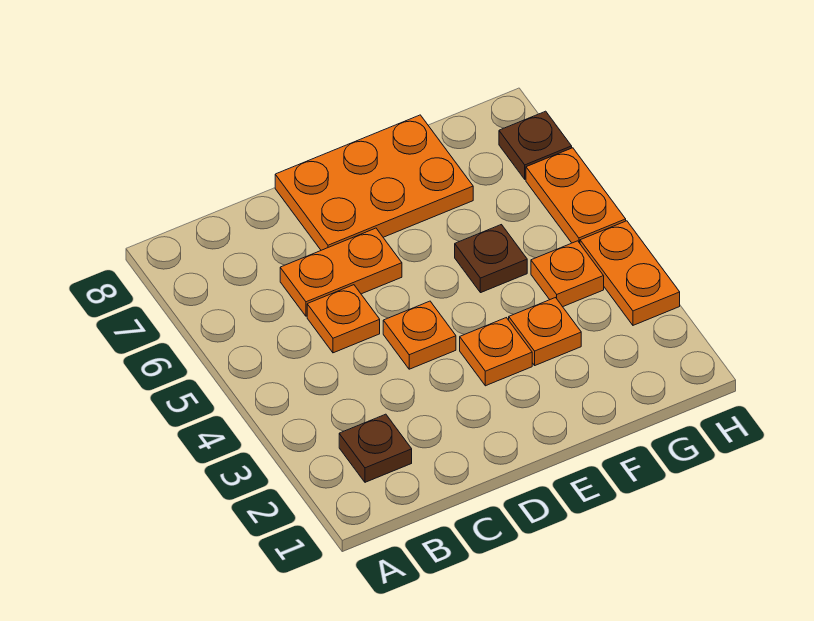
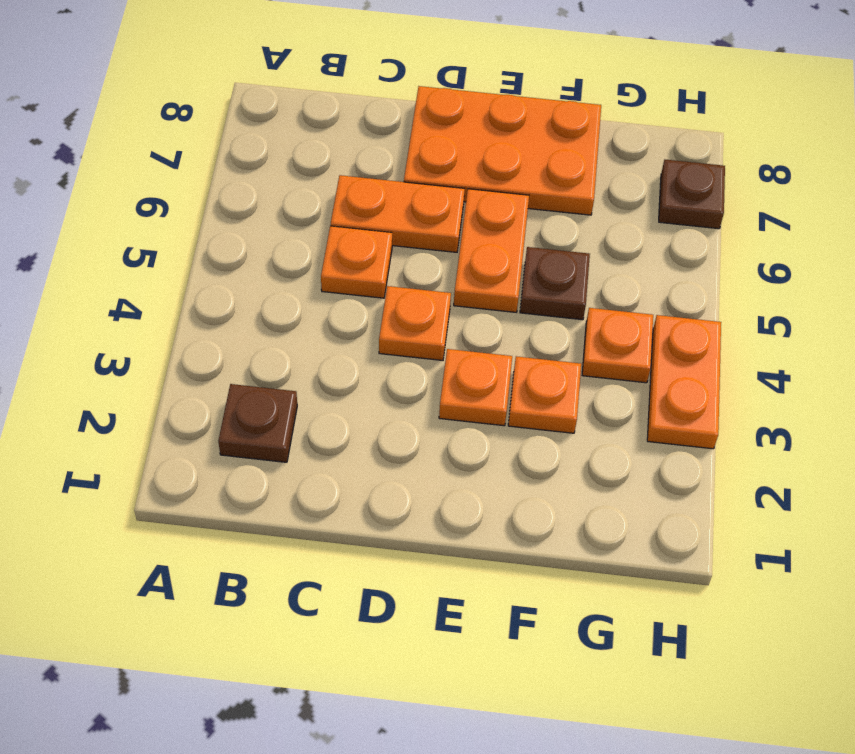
orange 1x2 plate [526,148,626,243] -> orange 1x2 plate moved to [454,189,529,312]

